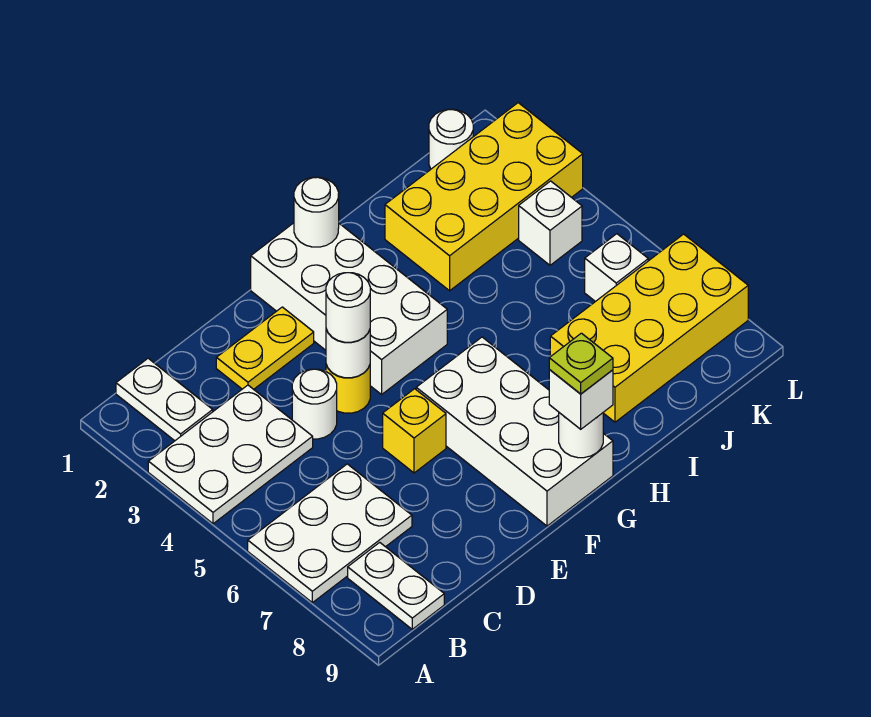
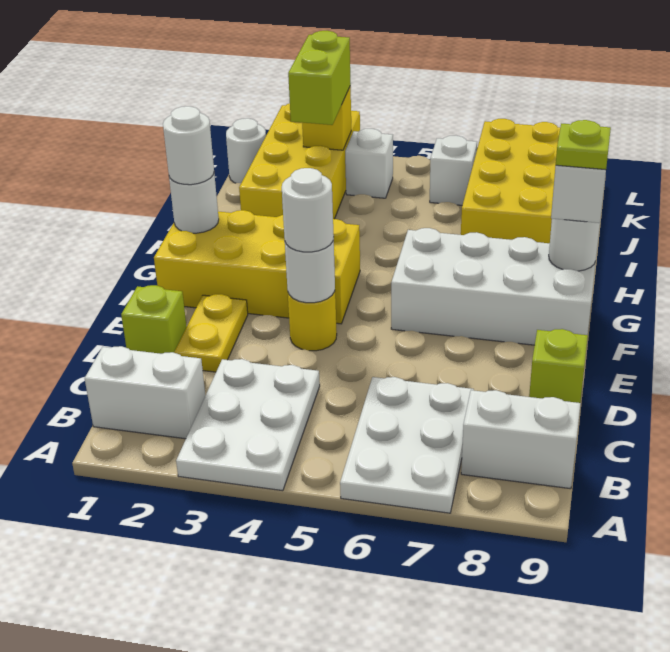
white 1x2 plate [116,358,213,441] -> white 1x2 brick [85,346,205,439]
white 1x2 plate [348,542,444,629] -> white 1x2 brick [461,390,580,489]
none -> lime 1x1 brick [121,285,187,354]
white 1x1 round brick [292,369,337,439] -> white 1x1 round brick moved to [163,106,214,185]
none -> lime 1x1 brick [529,329,588,403]
yellow 1x1 brick [383,389,446,473] -> yellow 1x1 brick moved to [302,86,351,150]
white 2x4 brick [251,223,447,394] -> yellow 2x4 brick [154,210,360,324]
none -> lime 1x2 brick [288,31,351,125]

